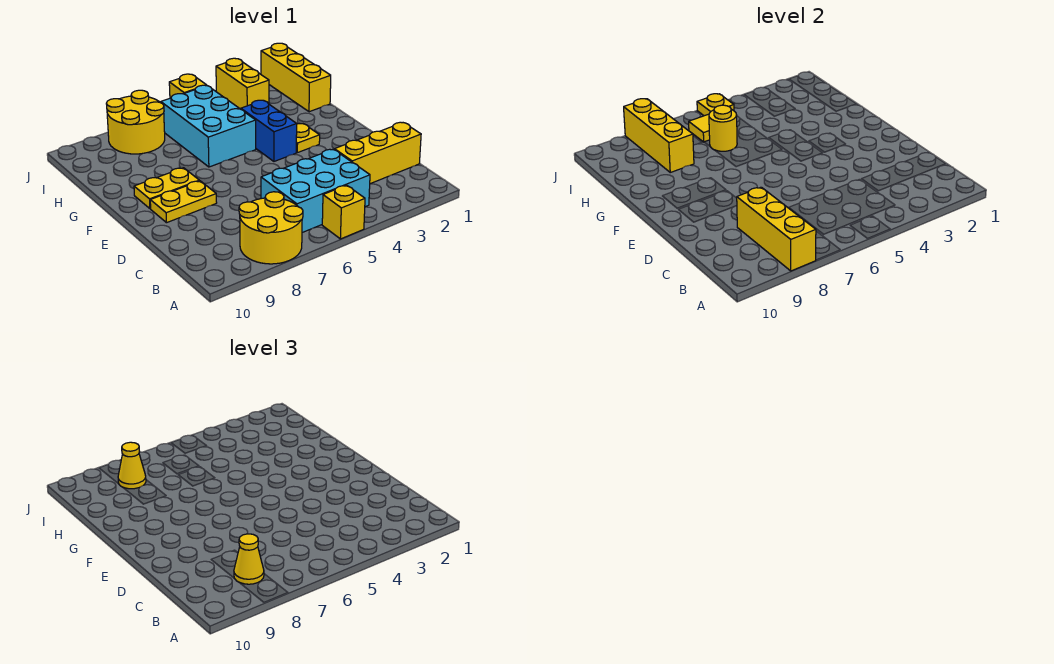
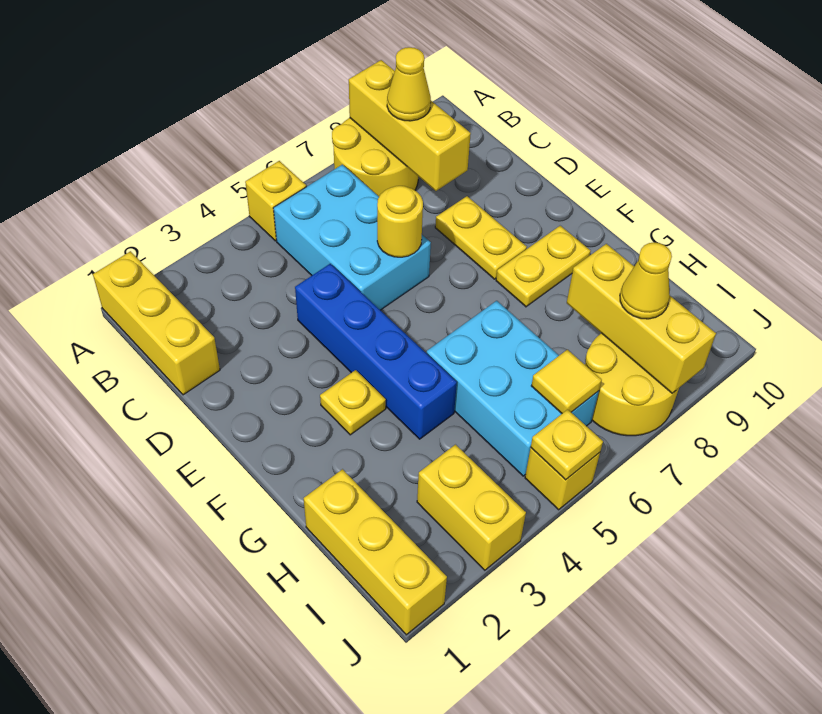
cyan 2x3 brick [261,149,370,233] -> cyan 2x3 brick turned to [273,165,431,310]
yellow 1x3 brick [334,122,421,184] -> yellow 1x3 brick turned to [93,251,220,395]
yellow 1x2 plate [150,181,217,223] -> yellow 1x2 plate turned to [435,196,527,279]
blue 1x2 brick [241,100,297,161] -> blue 1x4 brick [295,264,457,439]
yellow 1x1 round brick [709,105,737,151] -> yellow 1x1 round brick moved to [377,186,423,257]

